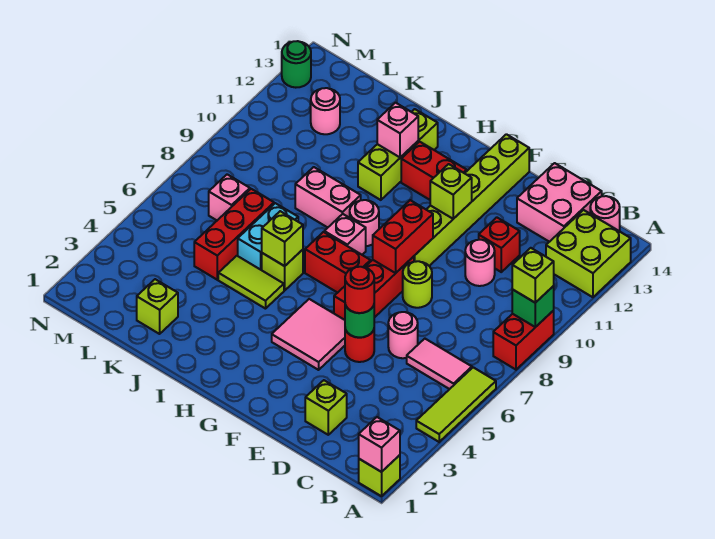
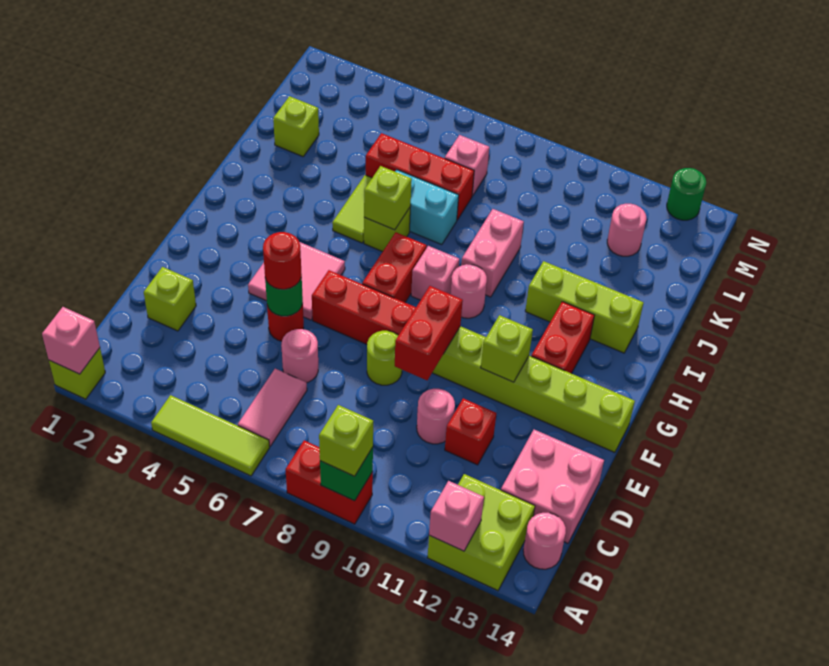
red 1x2 brick [373,200,433,273] -> red 1x2 brick turned to [395,286,463,380]
pink 1x1 brick [377,103,418,157] -> pink 1x1 brick moved to [429,481,484,551]

